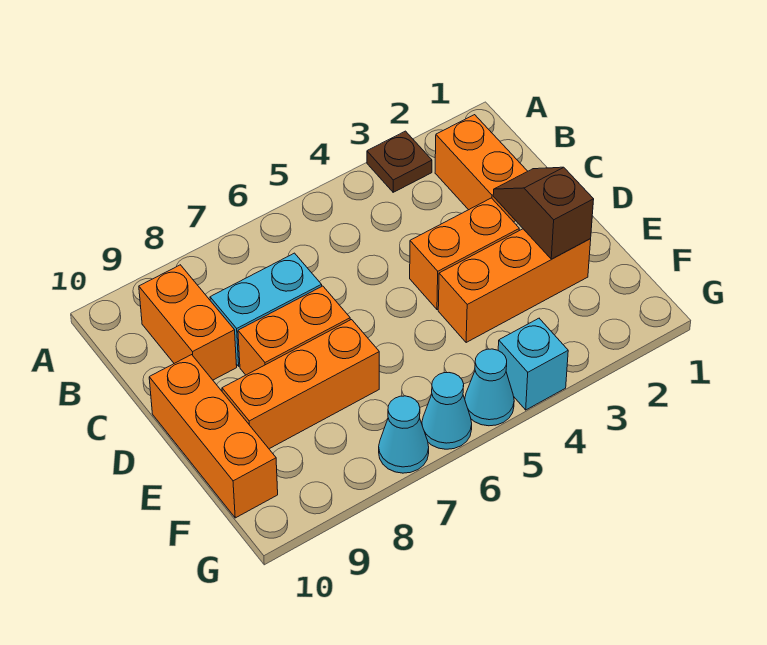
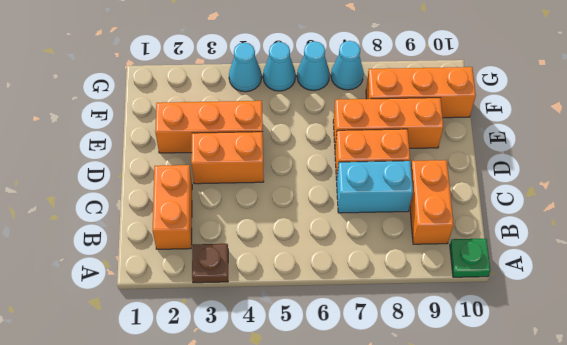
none -> green 1x1 plate [450,239,490,277]
brown 1x2 slope [493,167,594,259] -> none
orange 1x3 brick [149,355,278,518] -> orange 1x3 brick turned to [366,67,476,118]
cyan 1x1 brick [498,318,568,410] -> cyan 1x1 cone [229,43,262,92]

